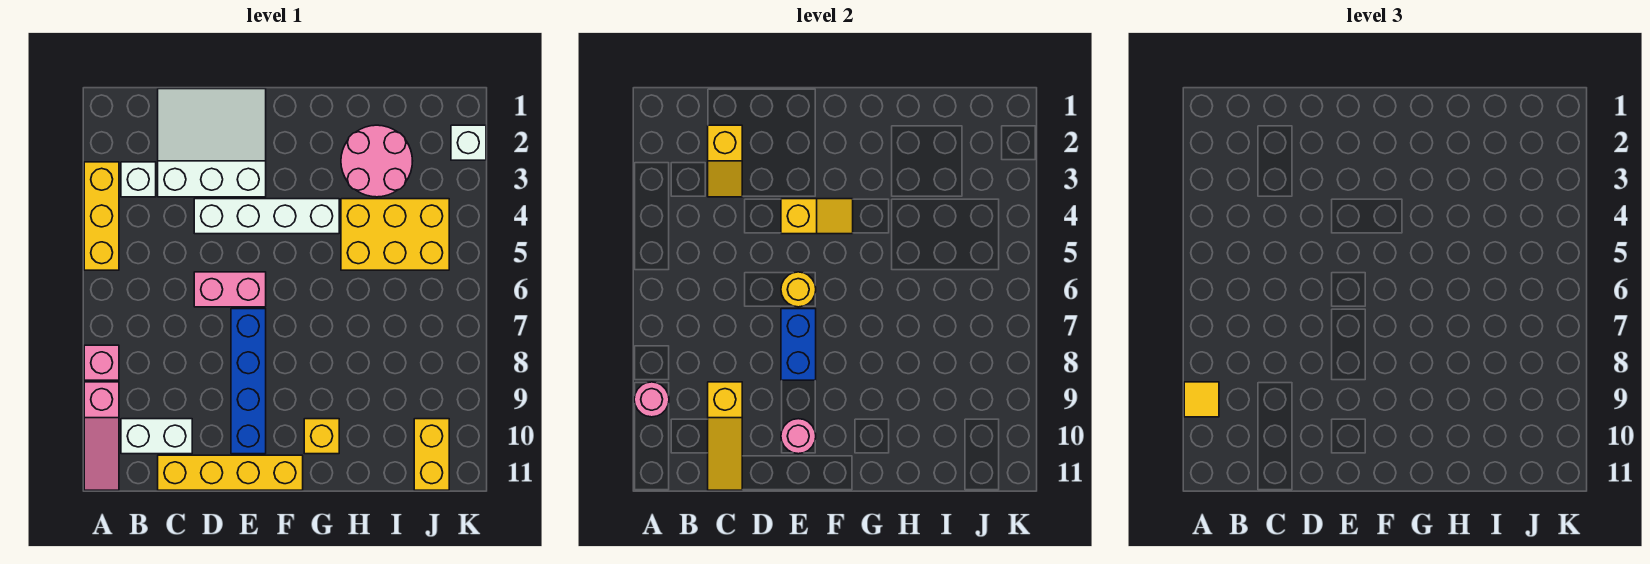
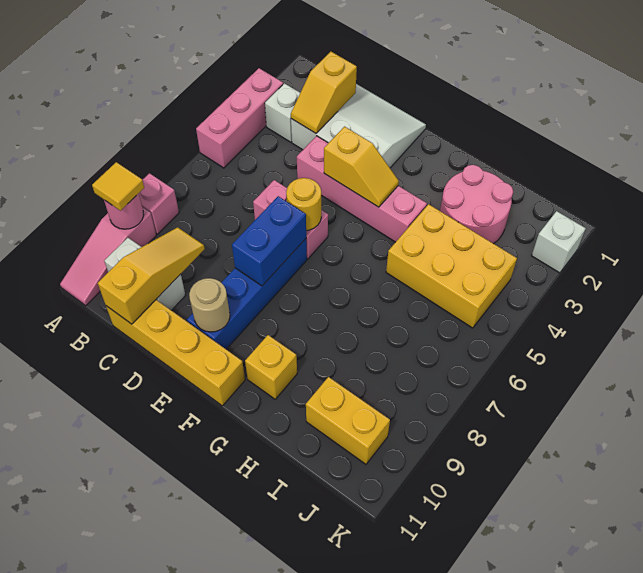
yellow 1x3 brick [84,162,119,270] -> pink 1x3 brick [196,68,283,168]
yellow 1x3 slope [708,382,742,490] -> yellow 1x3 slope turned to [98,227,205,324]
white 1x4 brick [194,199,339,234] -> pink 1x4 brick [297,136,427,242]
pink 1x1 round brick [781,419,816,454] -> tan 1x1 round brick [189,278,230,332]
yellow 1x2 brick [414,419,449,490] -> yellow 1x2 brick turned to [306,377,390,464]

